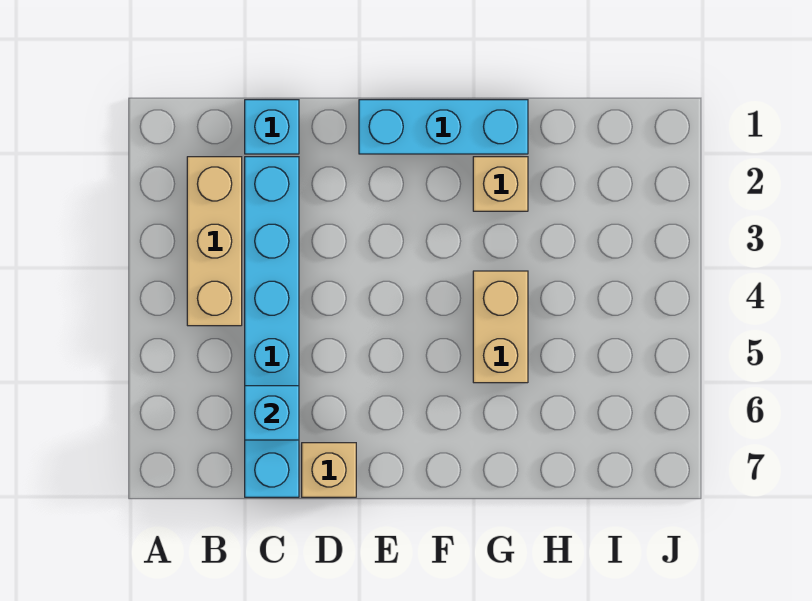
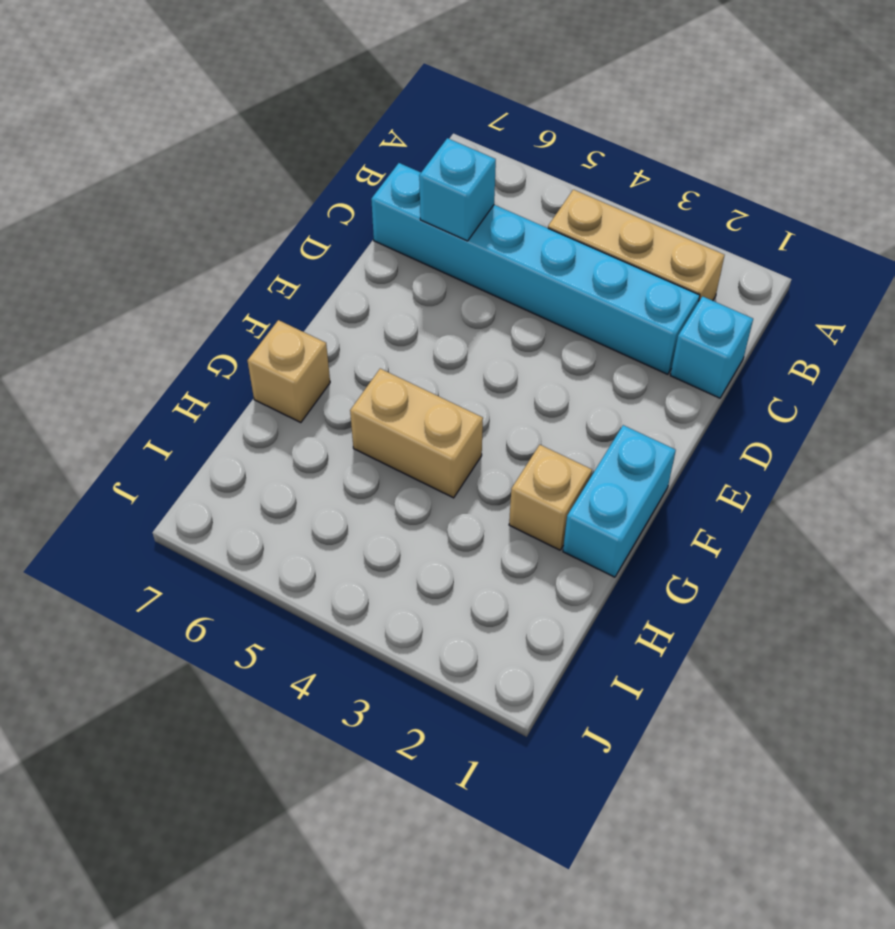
tan 1x1 brick [302,443,356,497] -> tan 1x1 brick moved to [247,320,330,423]
cyan 1x3 brick [359,100,528,154] -> cyan 1x2 brick [563,425,676,577]

